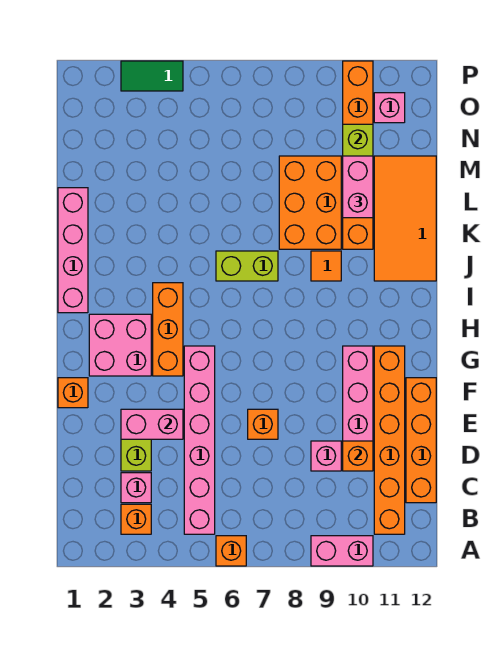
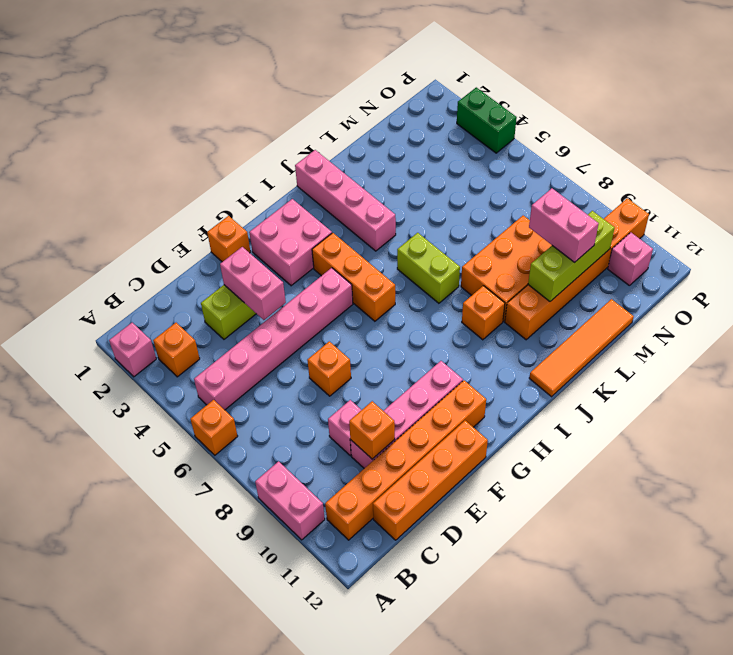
pink 1x1 brick [121,473,151,503] -> pink 1x1 brick moved to [109,323,156,377]
orange 1x3 brick [153,283,183,376] -> orange 1x3 brick turned to [312,233,395,321]
pink 1x4 brick [58,188,88,313] -> pink 1x4 brick turned to [295,150,396,251]
orange 1x1 tile [311,251,341,281] -> orange 1x1 brick [462,286,505,340]
orange 2x4 tile [374,156,436,281] -> orange 1x4 tile [529,299,634,397]
pink 1x2 brick [343,156,373,218] -> pink 1x2 brick turned to [529,188,599,263]
green 1x2 tile [121,61,183,91] -> green 1x2 brick [457,87,517,153]

